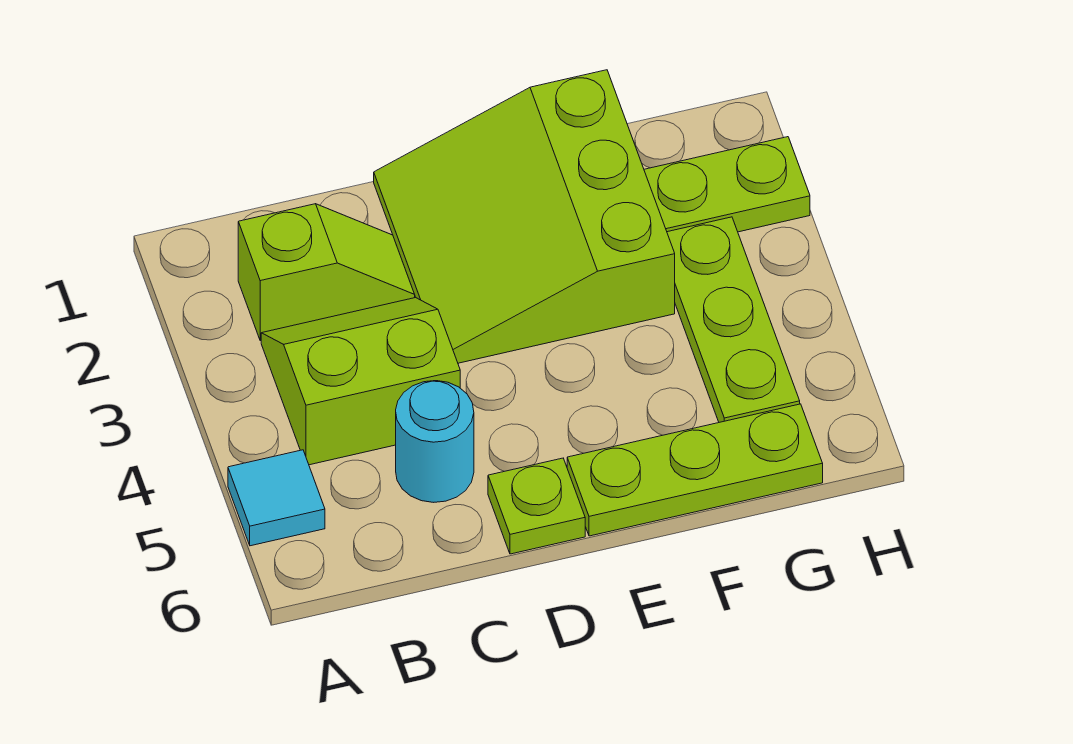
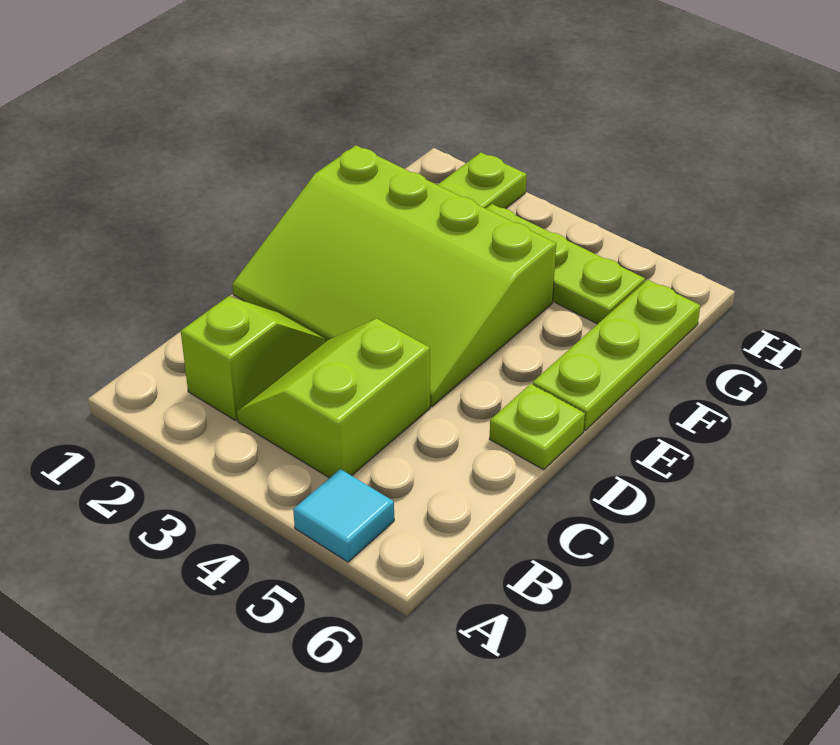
cyan 1x1 round brick [396,381,474,502] -> none
lime 3x3 slope [374,70,675,363] -> lime 3x4 slope [232,145,556,407]

